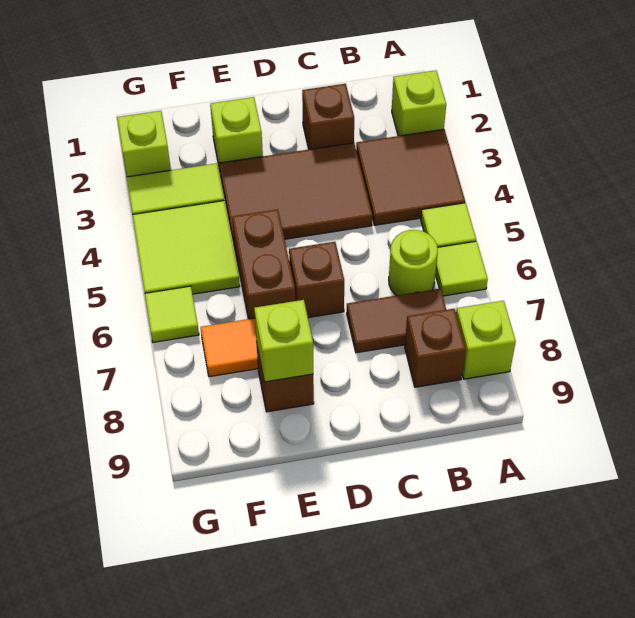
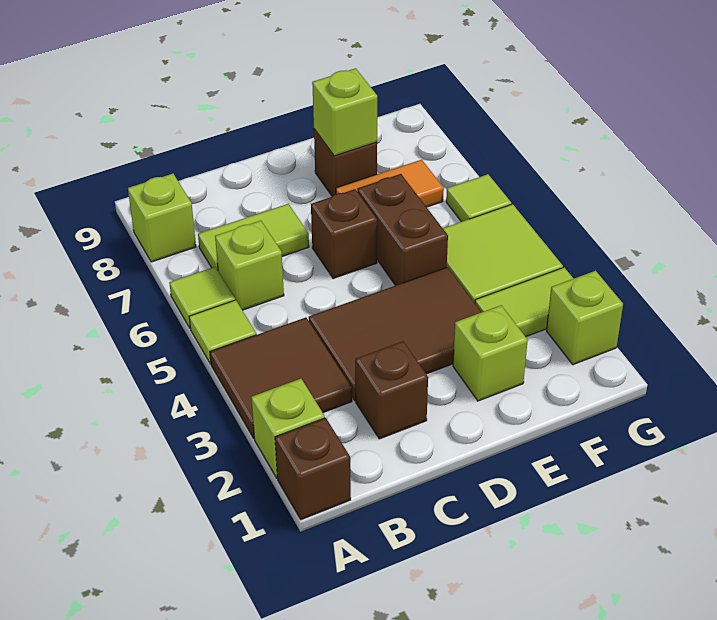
lime 1x1 round brick [389,230,438,296] -> lime 1x1 brick [215,221,284,310]
brown 1x2 tile [347,289,446,353] -> lime 1x2 tile [198,204,309,270]
brown 1x1 brick [405,309,466,387] -> brown 1x1 brick moved to [275,418,351,519]

